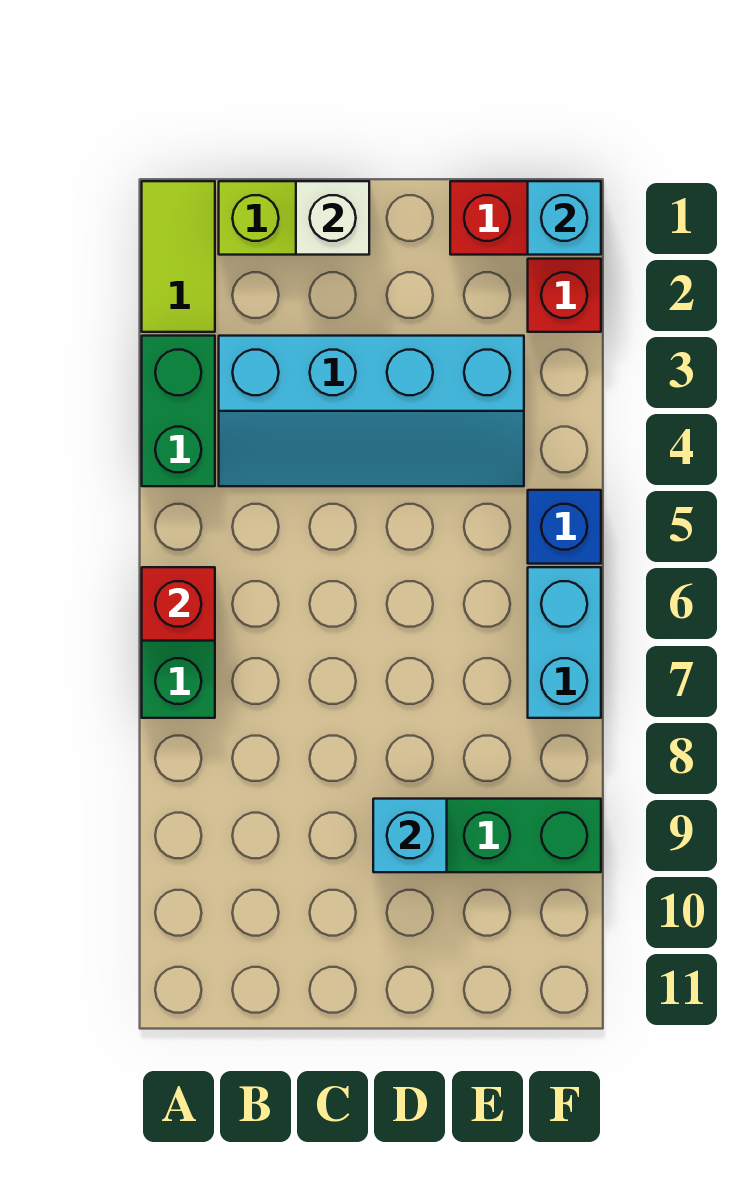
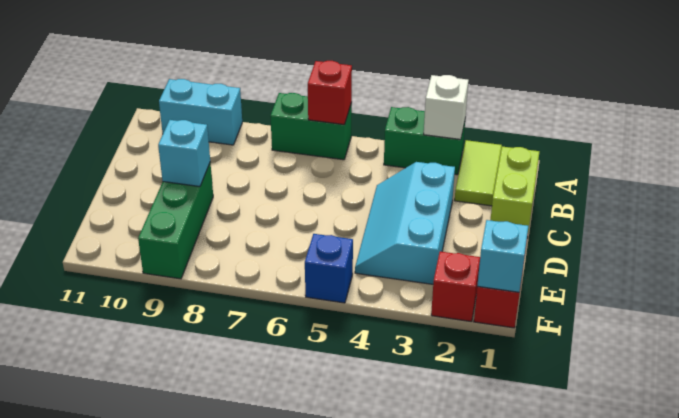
lime 1x2 tile [142,181,215,332] -> lime 1x2 tile turned to [455,140,502,206]
cyan 2x4 slope [219,336,524,486] -> cyan 2x3 slope [355,162,455,284]
white 1x1 brick [296,181,369,255] -> white 1x1 brick moved to [424,75,469,139]
cyan 1x2 brick [528,567,601,718] -> cyan 1x2 brick moved to [159,79,242,145]

